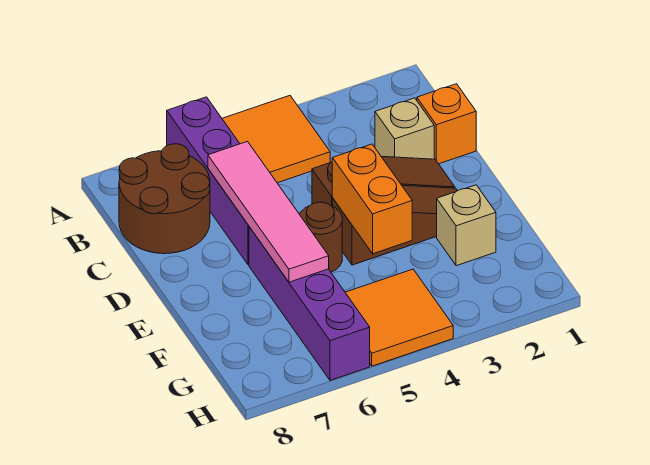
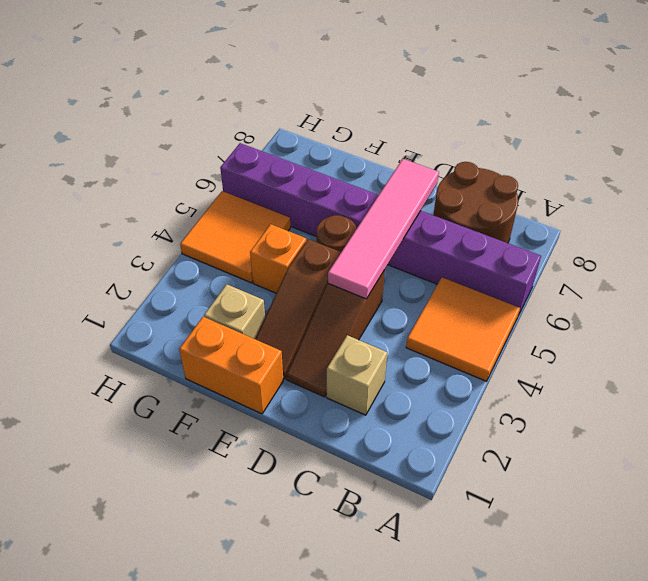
orange 1x1 brick [417,84,476,164] -> orange 1x1 brick moved to [250,224,306,293]
pink 1x4 tile [208,142,329,282] -> pink 1x4 tile turned to [328,159,439,299]
orange 1x2 brick [332,144,412,254] -> orange 1x2 brick moved to [179,317,283,414]

